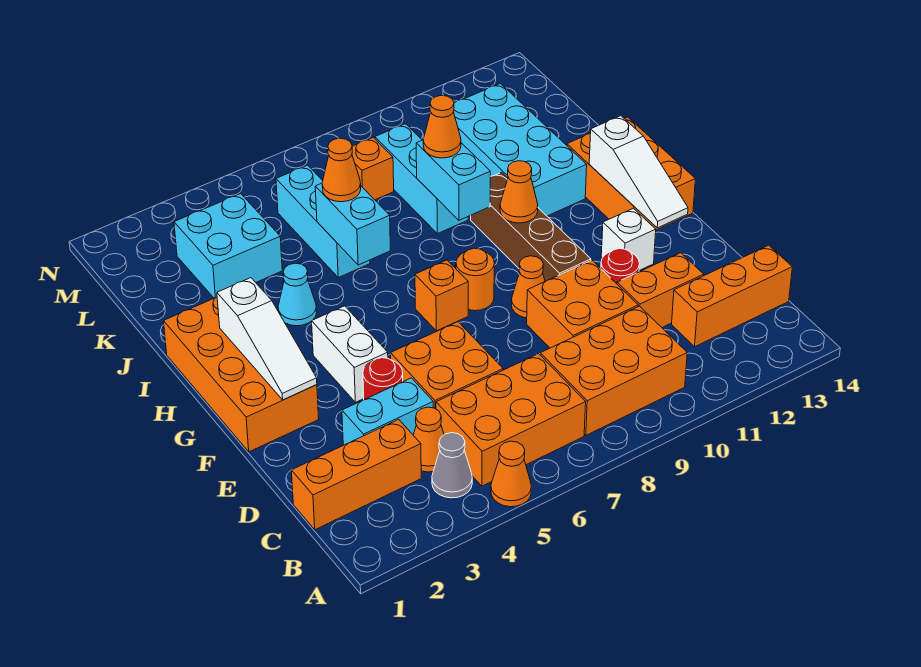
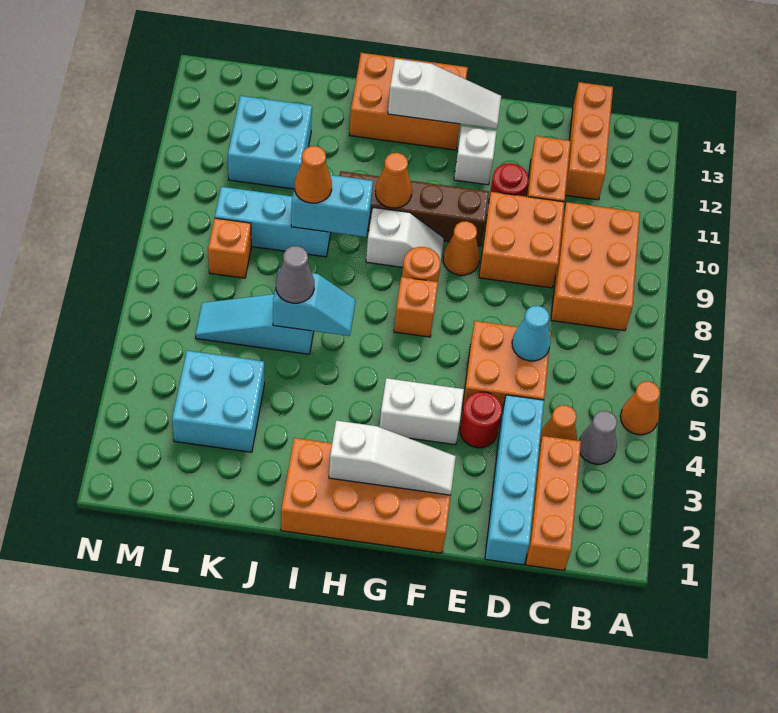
orange 2x3 brick [436,354,586,486] -> none
cyan 1x2 brick [342,378,433,445] -> cyan 1x4 brick [485,395,544,565]
none -> white 1x2 slope [366,208,444,267]
cyan 1x1 cone [278,263,317,326] -> cyan 1x1 cone moved to [512,306,551,361]
cyan 1x2 brick [315,183,390,265] -> cyan 1x2 slope [273,268,355,336]
cyan 2x4 brick [453,84,587,216] -> cyan 2x2 brick [228,96,312,189]
cyan 1x3 brick [276,165,370,278] -> cyan 1x3 slope [195,294,314,354]
orange 1x1 cone [322,138,361,202] -> grey 1x1 cone [276,246,314,303]

